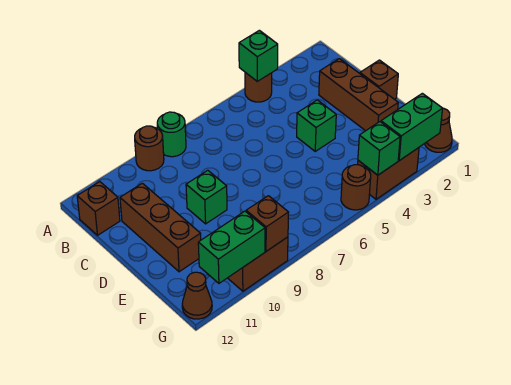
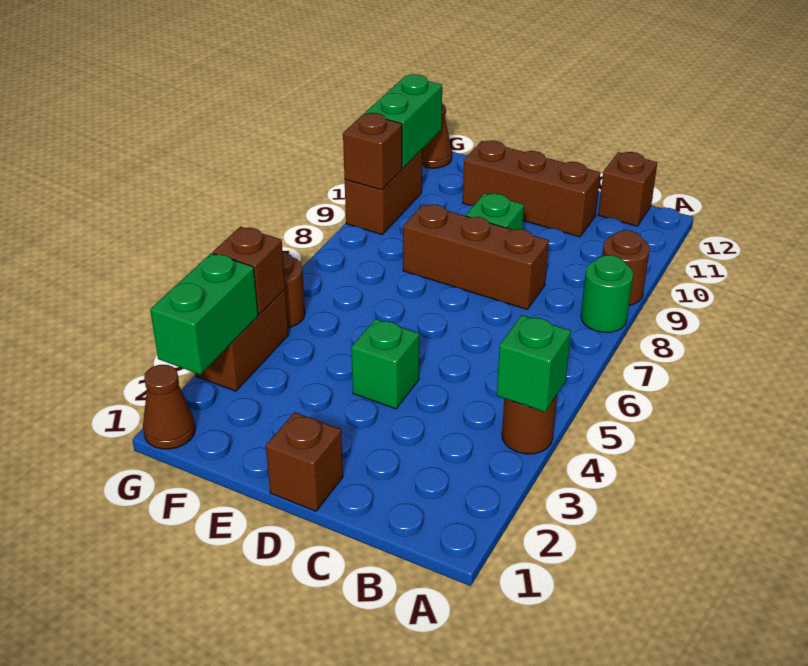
brown 1x3 brick [319,59,398,131] -> brown 1x3 brick moved to [403,204,549,309]
green 1x1 brick [358,122,400,175] -> brown 1x1 brick [213,227,285,314]

